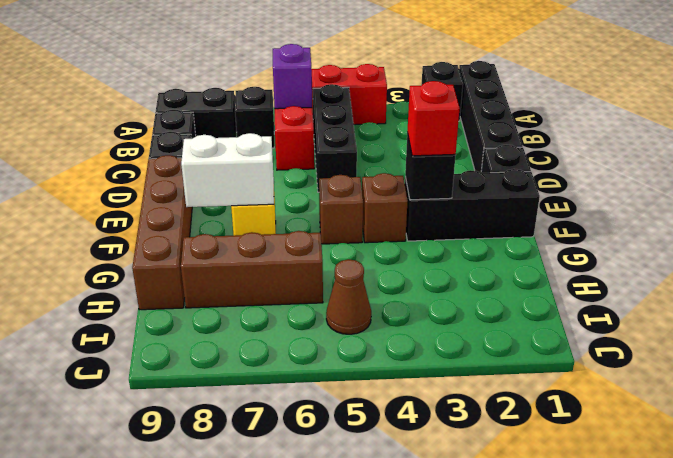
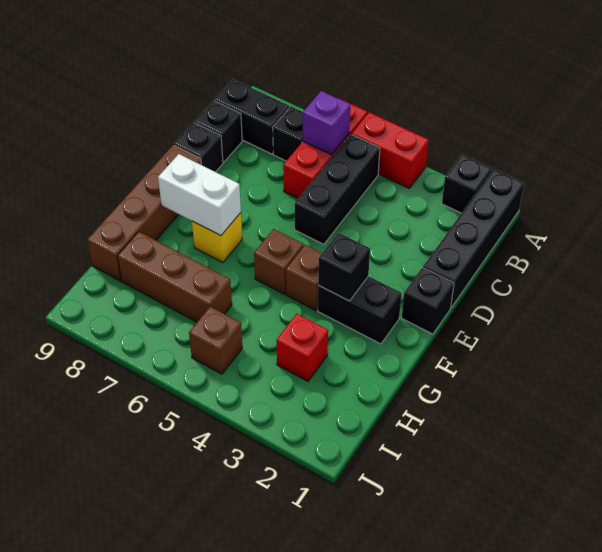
black 1x3 brick [405,169,540,241] -> black 1x2 brick [318,276,402,344]
red 1x1 brick [407,81,460,156] -> red 1x1 brick moved to [277,314,328,381]
brown 1x1 cone [326,259,371,334] -> brown 1x1 brick [189,307,242,374]

